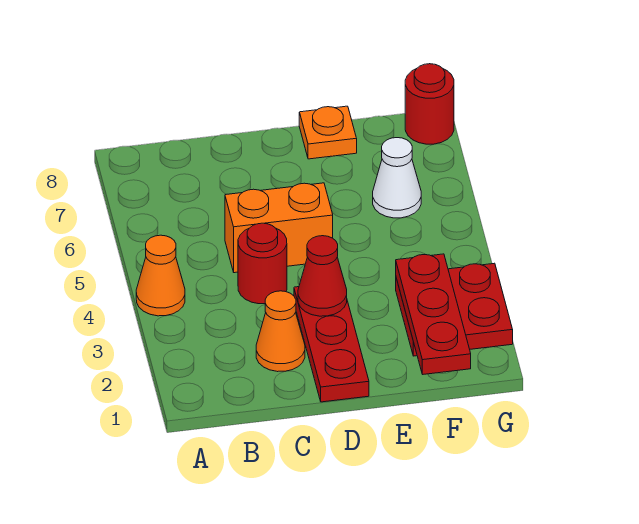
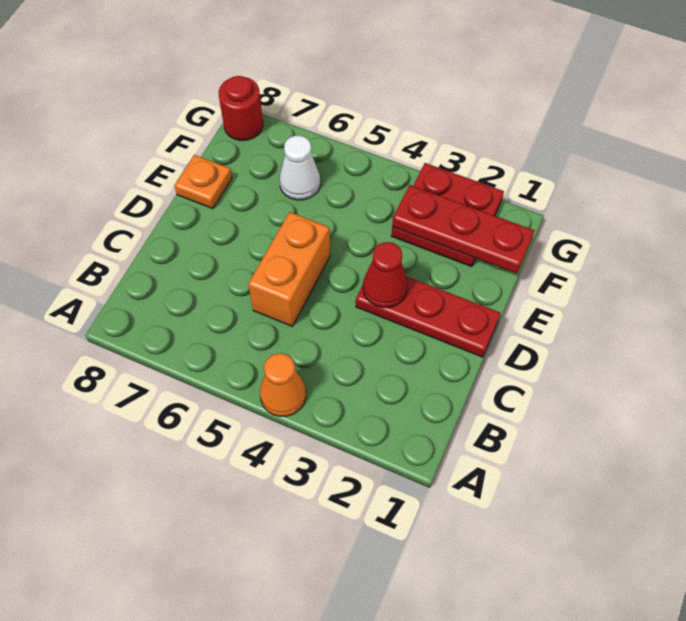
orange 1x1 cone [256,291,305,372] -> none
red 1x1 round brick [238,223,287,304] -> none

